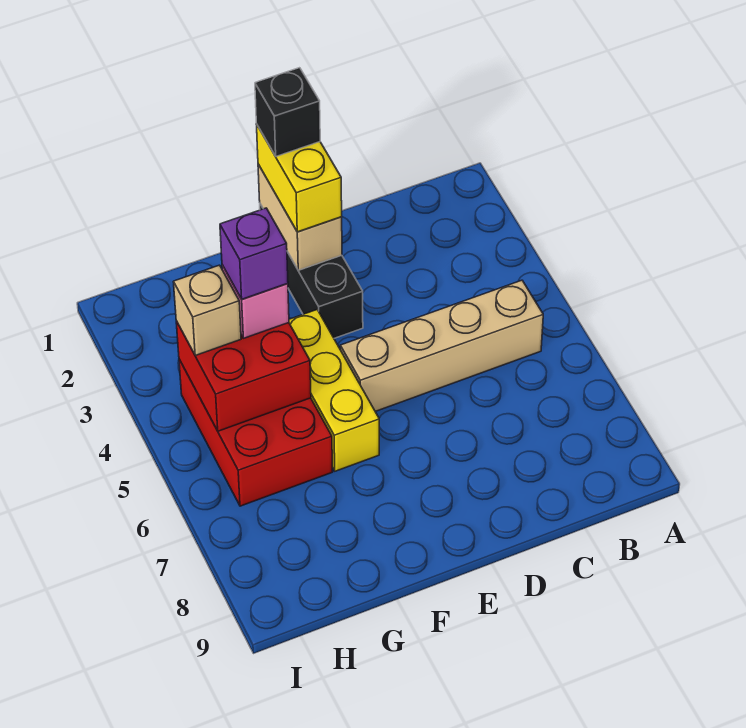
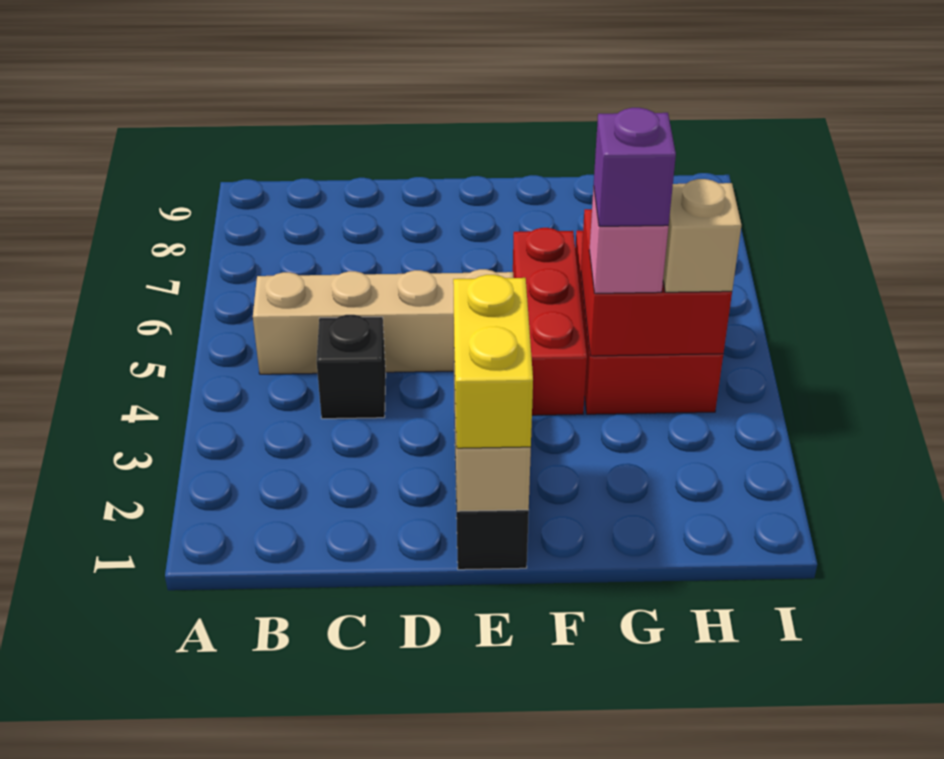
black 1x1 brick [255,68,320,156] -> black 1x1 brick moved to [316,315,386,419]
yellow 1x3 brick [289,310,379,471] -> red 1x3 brick [513,228,587,415]

